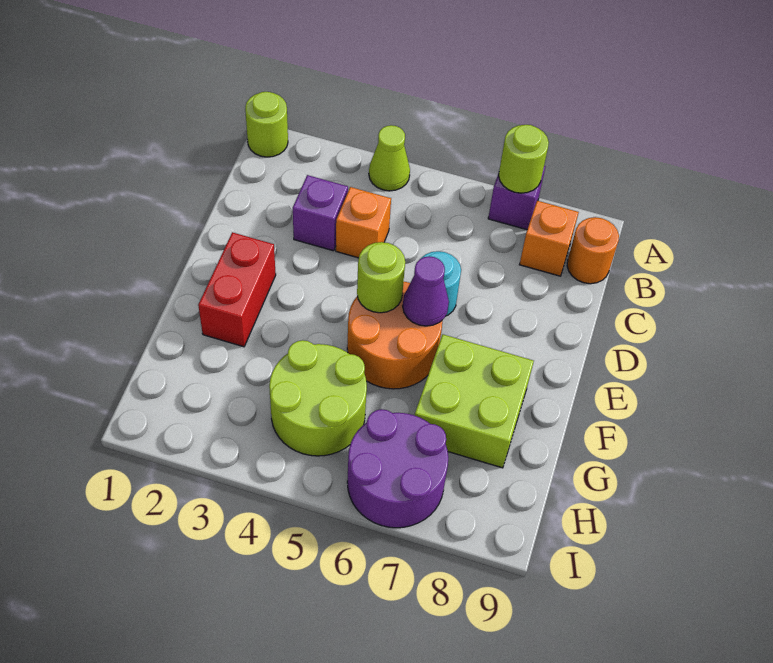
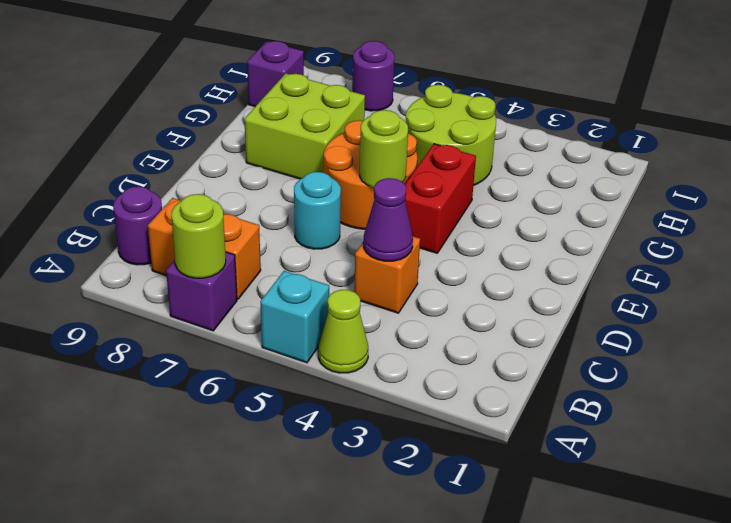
lime 1x1 round brick [245,92,288,157] -> none
none -> cyan 1x1 brick [260,271,329,363]
orange 1x1 brick [519,201,579,276] -> orange 1x2 brick [148,198,261,299]
orange 1x1 round brick [567,217,619,284] -> purple 1x1 round brick [113,186,162,265]
purple 1x1 brick [293,175,348,251] -> purple 1x1 brick moved to [247,41,304,107]
red 1x2 brick [198,232,276,347] -> red 1x2 brick moved to [405,144,476,253]
purple 1x1 cone [403,256,449,326] -> purple 1x1 cone moved to [363,178,413,261]
purple 2x2 round brick [347,409,448,528] -> purple 1x1 round brick [352,41,395,111]

